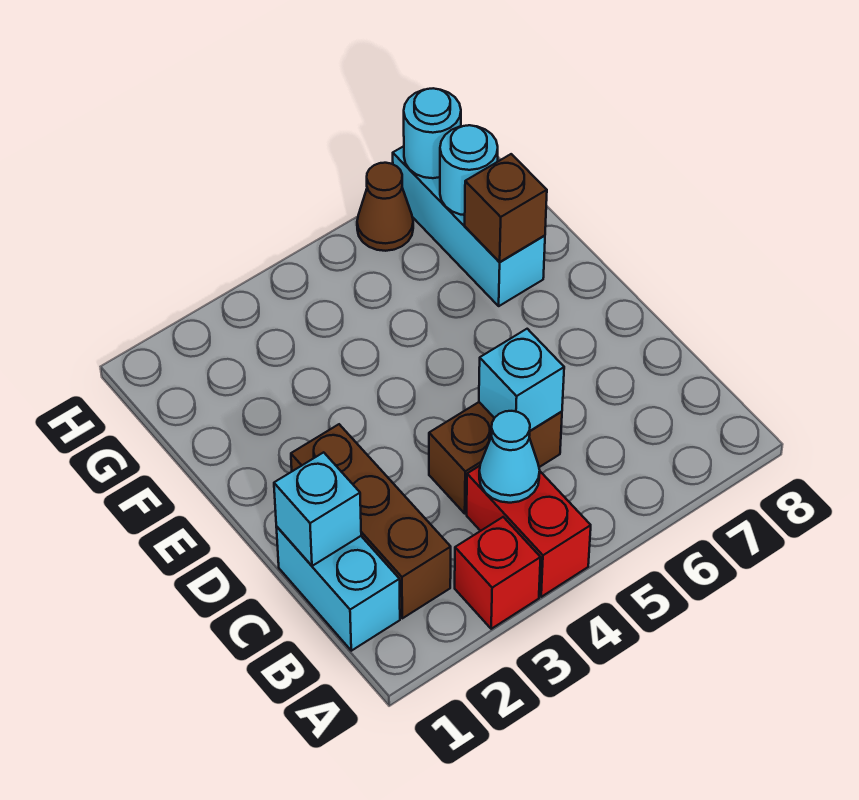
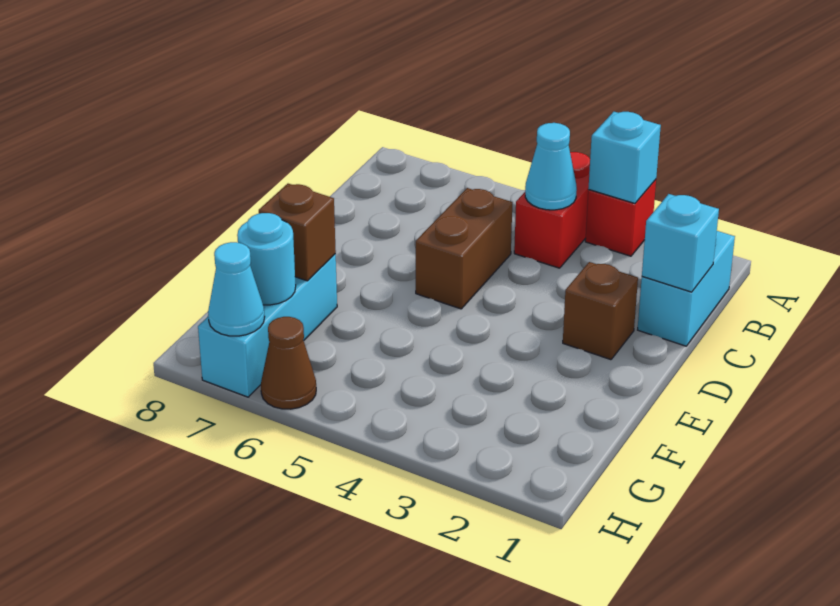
brown 1x3 brick [291,424,451,618] -> brown 1x1 brick [563,262,638,360]
brown 1x2 brick [429,402,562,513] -> brown 1x2 brick turned to [416,188,512,309]
cyan 1x1 brick [479,329,564,431] -> cyan 1x1 brick moved to [588,112,661,203]
cyan 1x1 round brick [404,88,461,178] -> cyan 1x1 cone [208,242,265,336]

